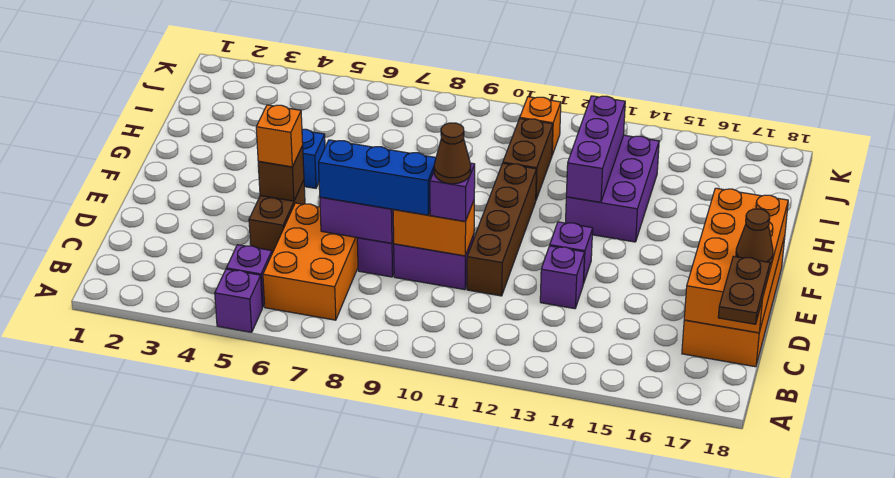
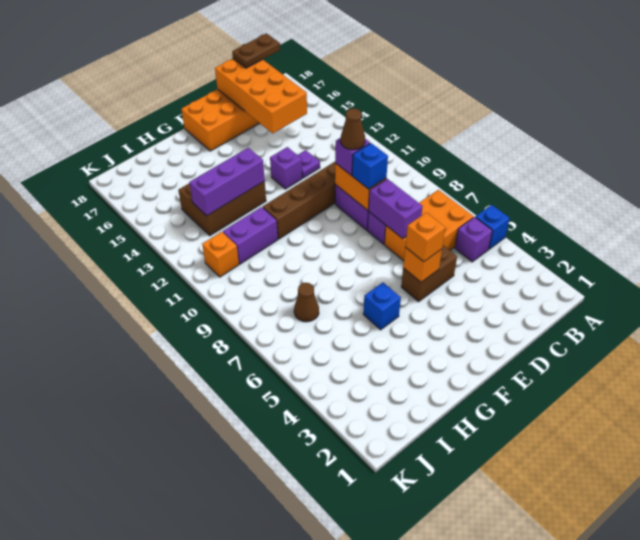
purple 1x1 brick [215,269,262,332] -> blue 1x1 brick [475,205,510,249]
orange 2x4 brick [684,188,788,333] -> orange 2x4 brick turned to [215,59,307,133]
blue 1x3 brick [319,140,436,215] -> blue 1x1 brick [352,143,388,189]
purple 1x1 brick [540,246,585,309] -> purple 1x1 plate [298,150,320,178]
brown 1x1 cone [736,209,773,264] -> brown 1x1 cone moved to [294,283,319,322]
brown 1x1 brick [258,146,304,201] -> orange 1x1 brick [403,247,442,282]
purple 2x3 brick [566,135,659,242] -> brown 2x3 brick [178,181,266,236]
brown 1x2 brick [503,119,553,200] -> purple 1x2 brick [223,207,278,264]

